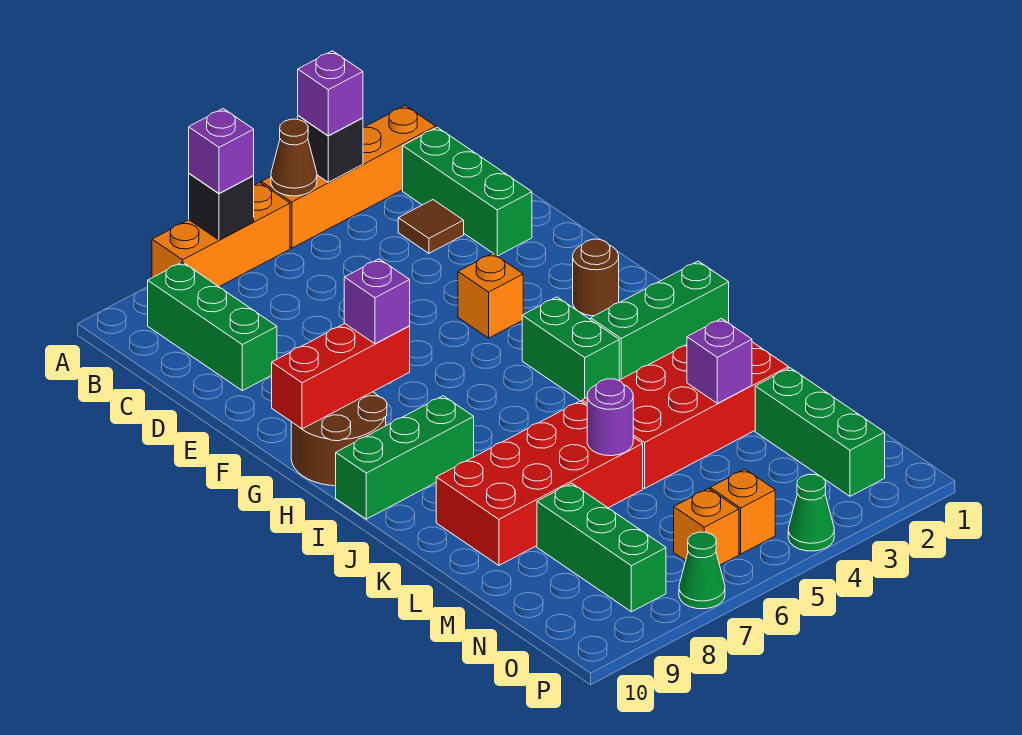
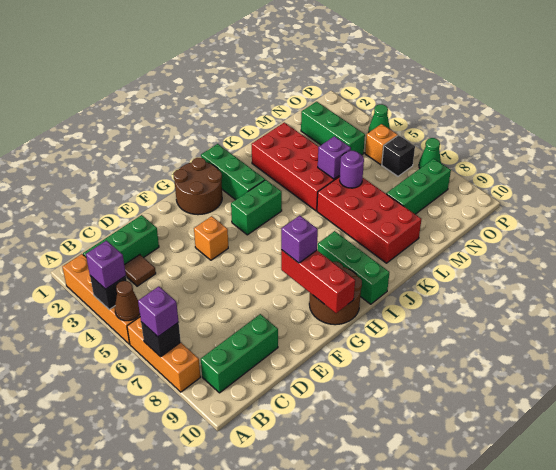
brown 1x1 round brick [573,239,619,316] -> brown 2x2 round brick [174,158,222,215]
purple 1x1 brick [687,319,752,403] -> purple 1x1 brick moved to [318,136,351,179]
green 1x3 brick [755,368,885,496] -> green 1x3 brick turned to [301,102,365,155]
orange 1x1 brick [674,488,739,565] -> black 1x1 brick [382,135,415,176]

